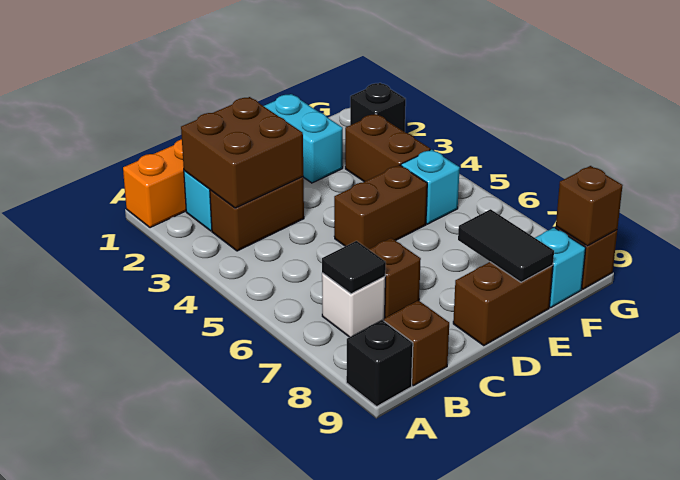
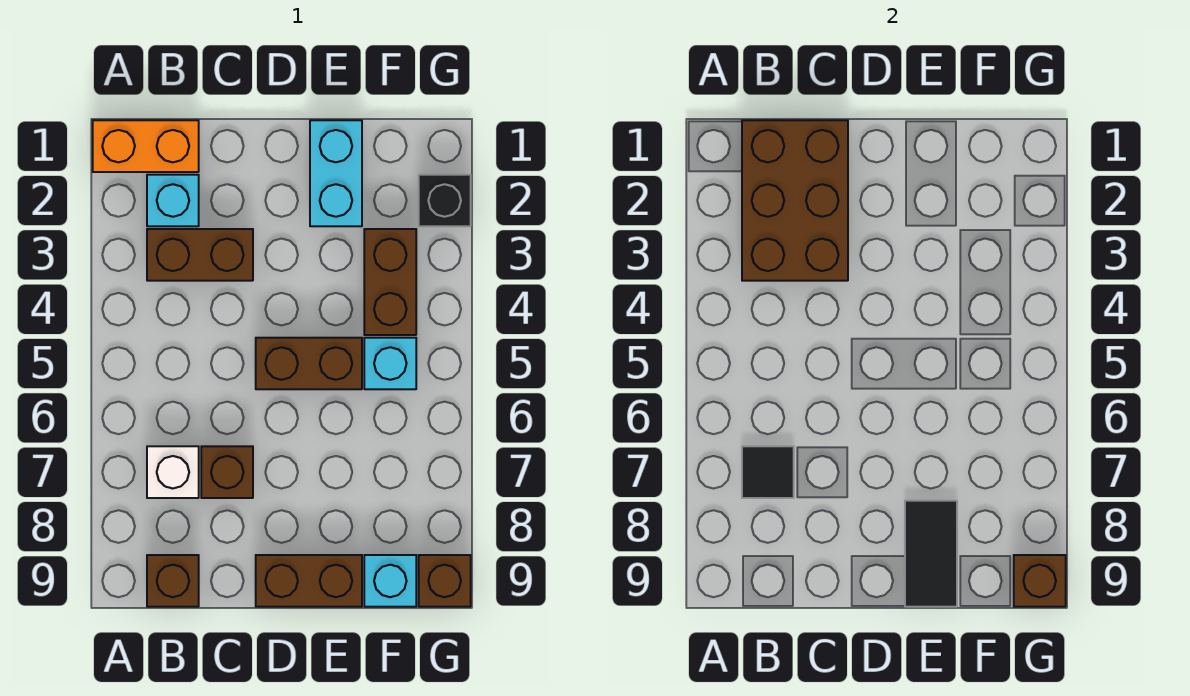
black 1x1 brick [346,320,413,406] -> none
brown 2x2 brick [181,97,303,208] -> brown 2x3 brick [742,120,848,281]

